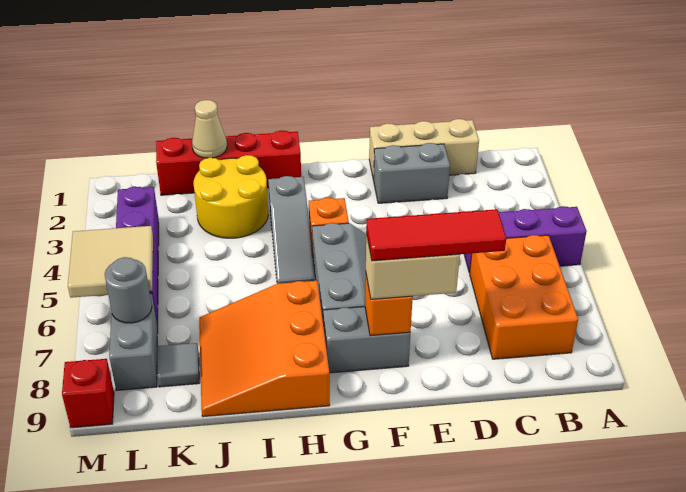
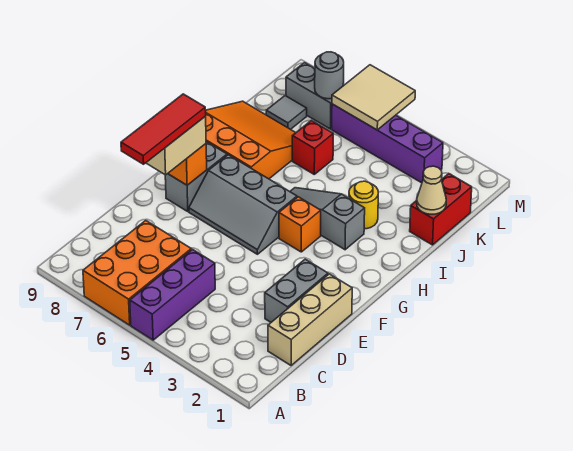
orange 2x3 brick [470,235,578,359] -> orange 2x3 brick turned to [83,220,191,325]
red 1x4 brick [156,130,301,195] -> red 1x2 brick [410,174,472,245]
yellow 2x2 round brick [193,155,268,238] -> yellow 1x1 round brick [349,181,378,229]
red 1x1 brick [62,359,114,428] -> red 1x1 brick moved to [292,120,333,174]

